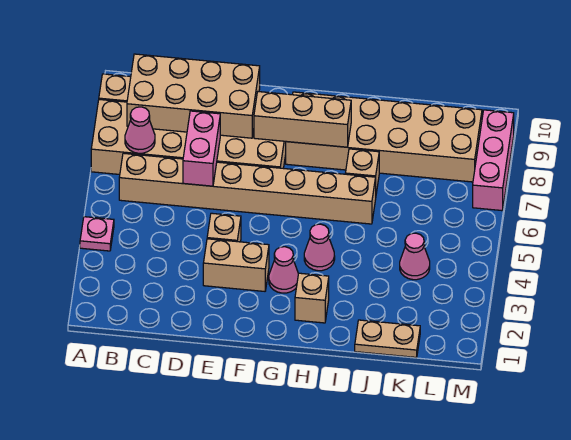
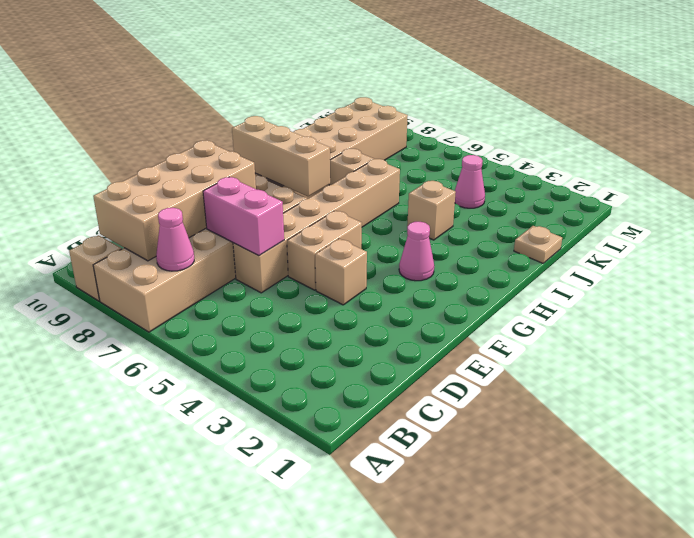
pink 1x1 plate [80,217,114,251] -> none
tan 1x8 brick [119,153,376,224] -> tan 1x6 brick [233,159,400,293]
tan 1x2 brick [203,239,269,291] -> tan 1x2 brick moved to [287,211,362,290]
tan 1x3 brick [254,92,351,147] -> tan 1x3 brick turned to [232,116,330,197]
tan 1x1 brick [295,273,329,323] -> tan 1x1 brick moved to [407,181,456,240]
pink 1x1 cone [304,224,335,271] -> none
tan 1x2 plate [355,320,420,357] -> tan 1x1 plate [514,226,562,263]
pink 1x3 brick [473,110,514,211] -> none

